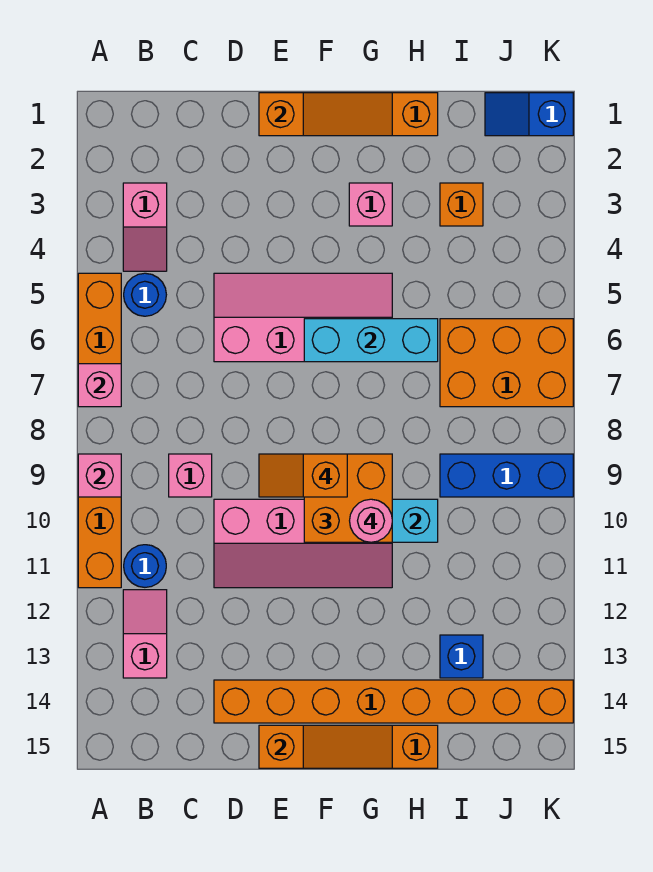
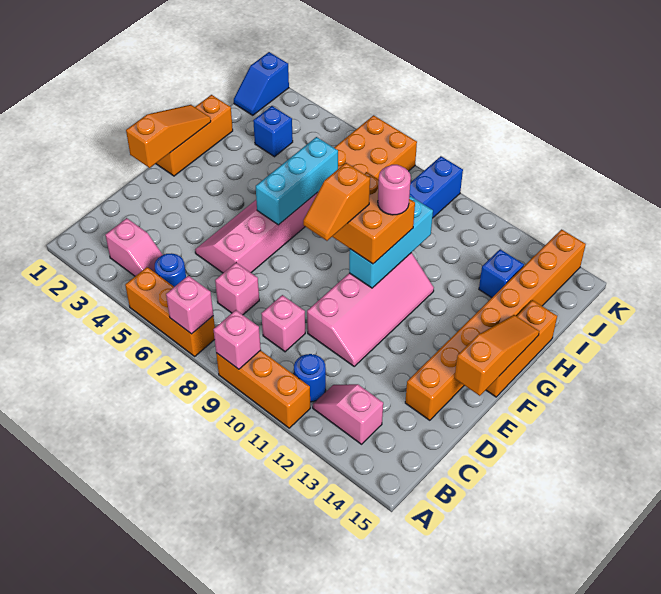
pink 1x1 brick [349,183,392,226] -> pink 1x1 brick moved to [215,263,259,315]
orange 1x1 brick [440,183,483,226] -> blue 1x1 brick [253,106,293,157]

